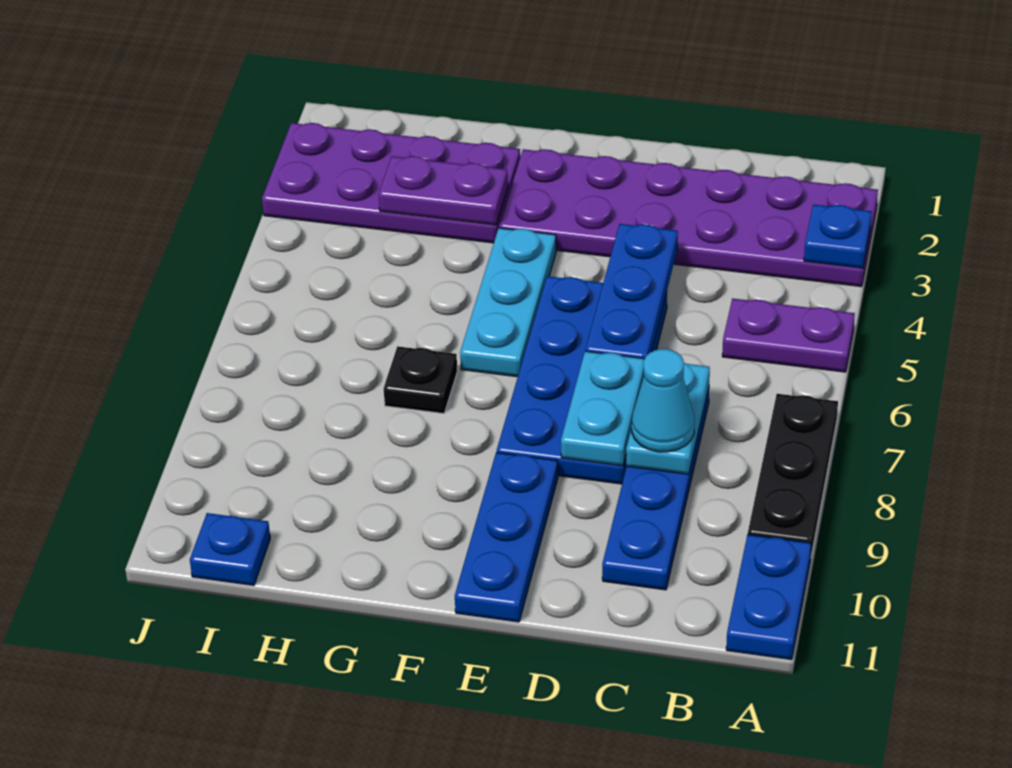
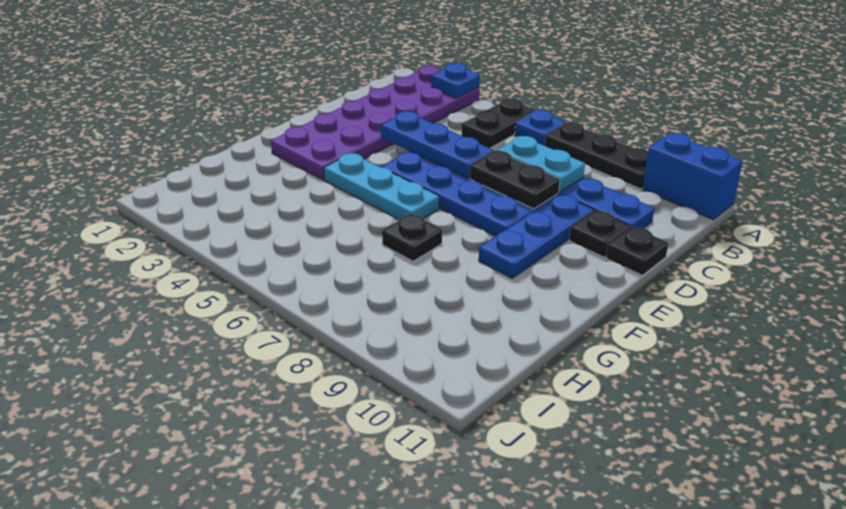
purple 1x2 plate [722,298,855,372] -> black 1x2 plate [461,98,535,148]
blue 1x2 plate [726,535,811,660] -> blue 1x2 brick [643,133,743,220]
cyan 1x1 cone [632,349,694,452] -> none
cyan 1x2 plate [561,351,644,466] -> black 1x2 plate [470,151,560,209]
none -> black 1x1 plate [569,210,630,257]
none -> black 1x1 plate [606,227,668,275]
blue 1x3 plate [455,452,558,622] -> blue 1x3 plate turned to [479,194,594,278]
purple 2x4 plate [262,123,520,243] -> none
purple 1x2 plate [378,156,508,225] -> none
blue 1x1 plate [190,513,270,586] -> blue 1x1 plate moved to [515,110,566,146]

